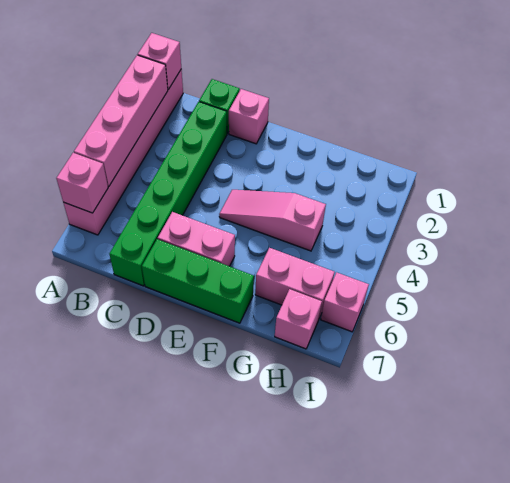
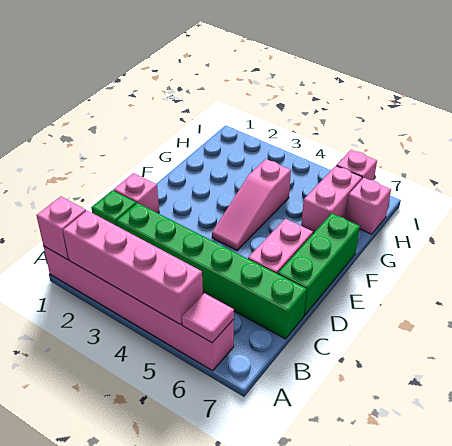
pink 1x1 brick [56,153,108,213] -> pink 1x1 tile [182,293,234,343]

